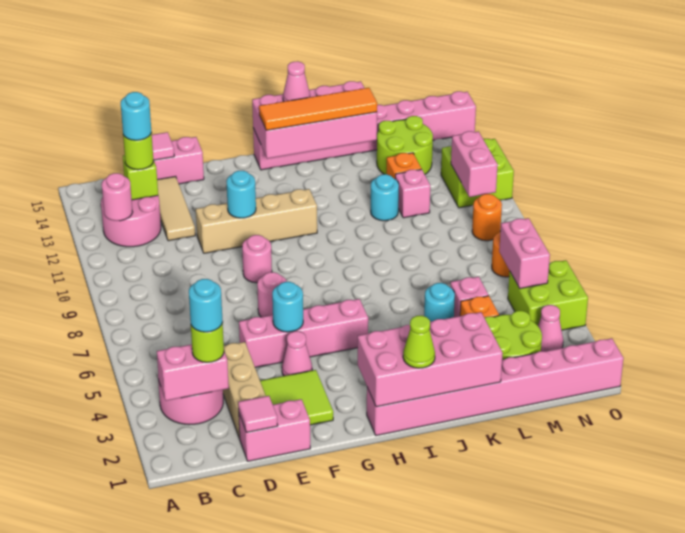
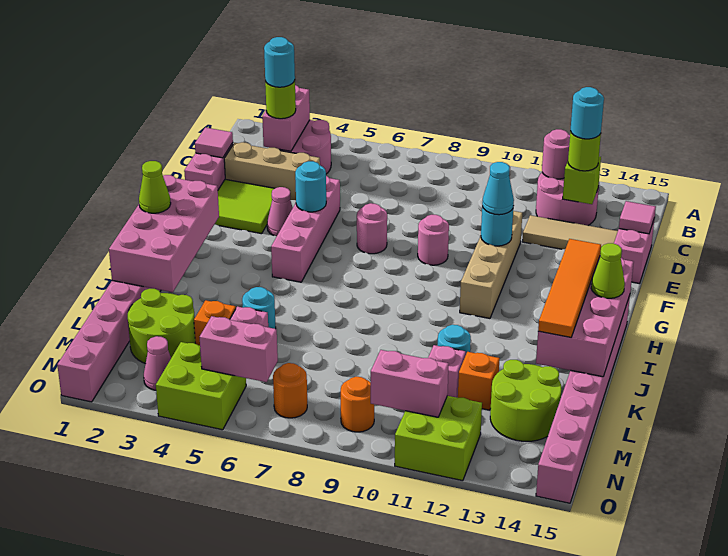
none -> cyan 1x1 cone [482,162,514,215]
pink 1x1 cone [283,61,310,102] -> lime 1x1 cone [591,243,625,298]

